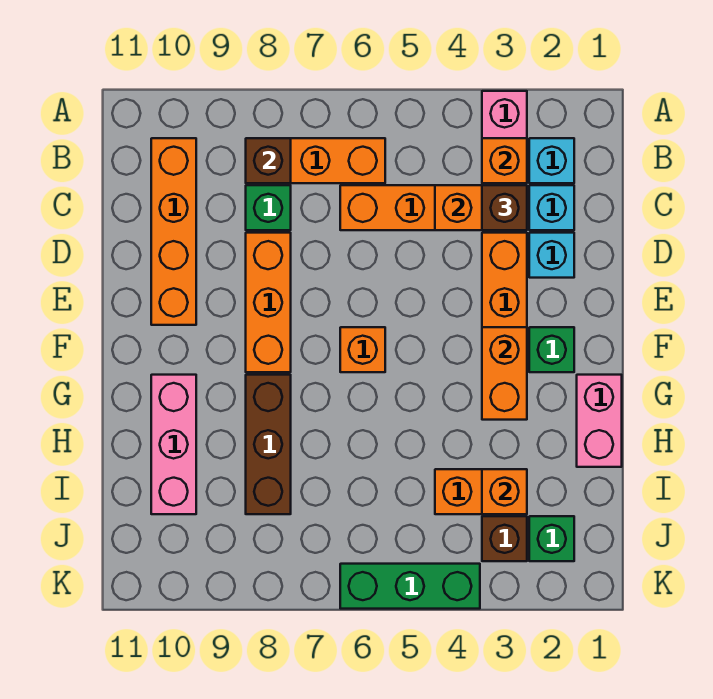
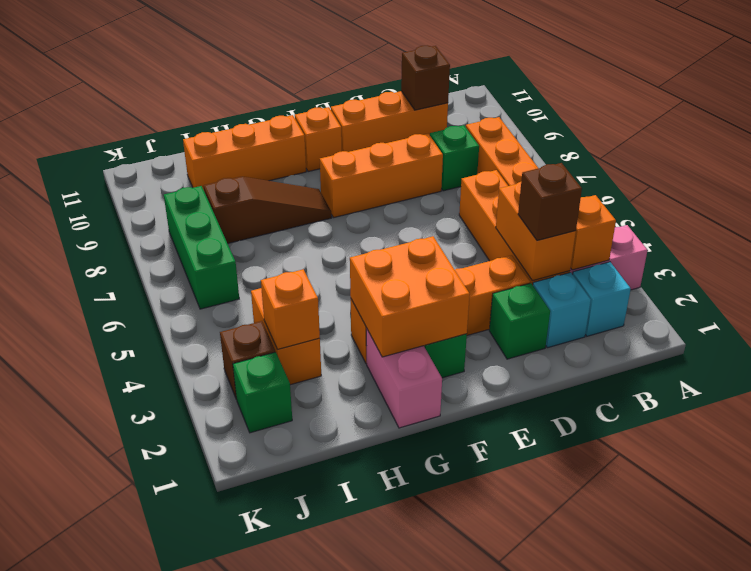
brown 1x1 brick [246,138,291,183] -> brown 1x1 brick moved to [401,45,450,110]
orange 1x4 brick [151,138,196,325] -> orange 1x3 brick [331,91,448,152]
cyan 1x1 brick [529,233,574,278] -> green 1x1 brick [489,283,550,359]
orange 1x2 brick [482,327,527,420] -> orange 2x2 brick [350,236,470,357]
orange 1x1 brick [340,327,385,372] -> orange 1x1 brick moved to [295,107,342,172]
pink 1x2 brick [577,375,622,467] -> pink 1x2 brick turned to [366,328,442,428]
brown 1x3 brick [246,375,291,514] -> brown 1x3 slope [204,177,332,244]
pink 1x3 brick [151,375,196,514] -> orange 1x3 brick [183,115,306,190]
green 1x3 brick [340,564,480,609] -> green 1x3 brick moved to [164,186,239,309]

